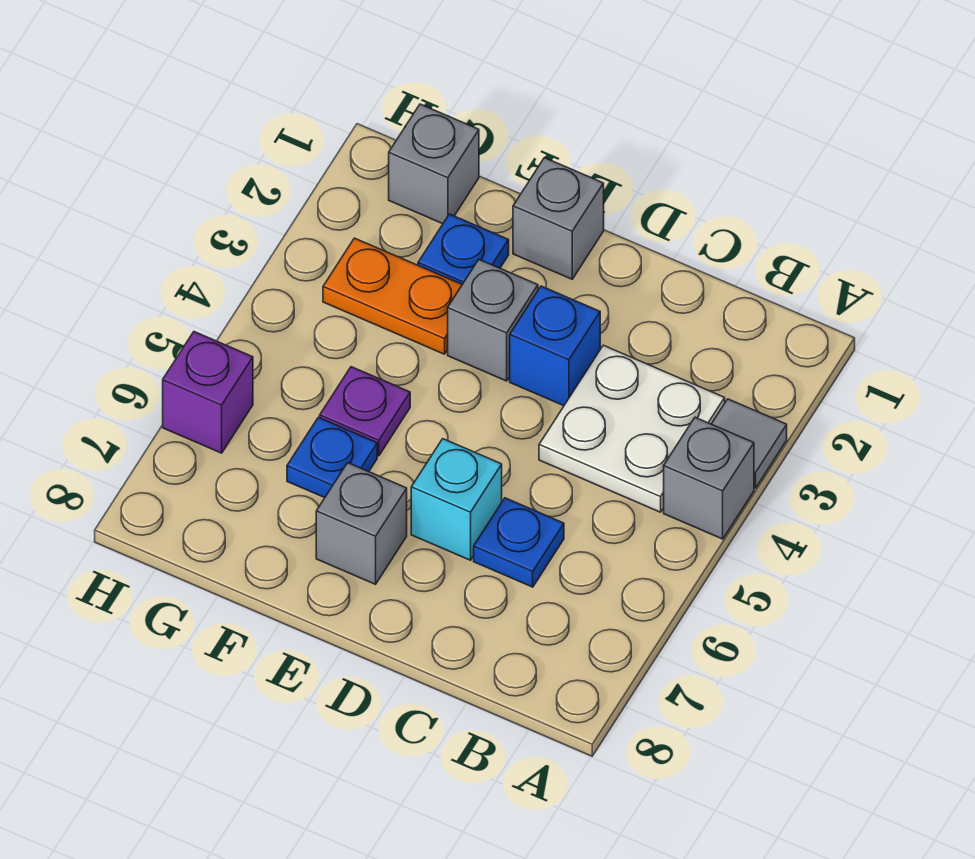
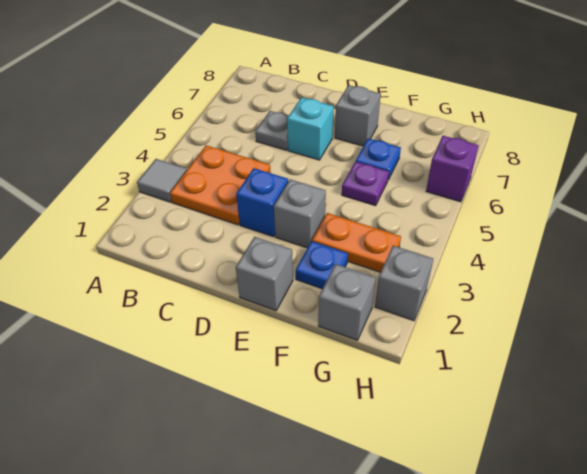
grey 1x1 brick [664,417,754,539] -> grey 1x1 brick moved to [375,246,433,321]
white 2x2 plate [539,345,725,512] -> orange 2x2 plate [170,145,271,225]
blue 1x1 plate [474,498,564,587] -> grey 1x1 plate [255,111,288,150]

